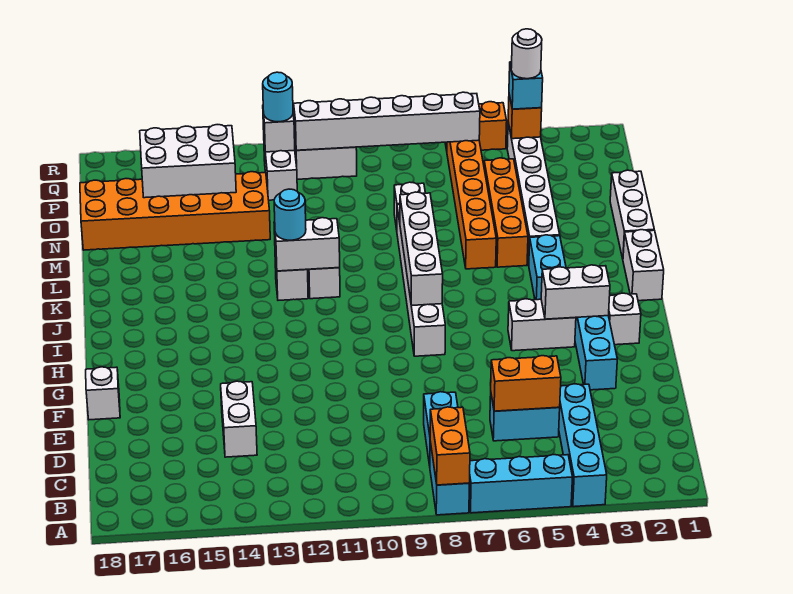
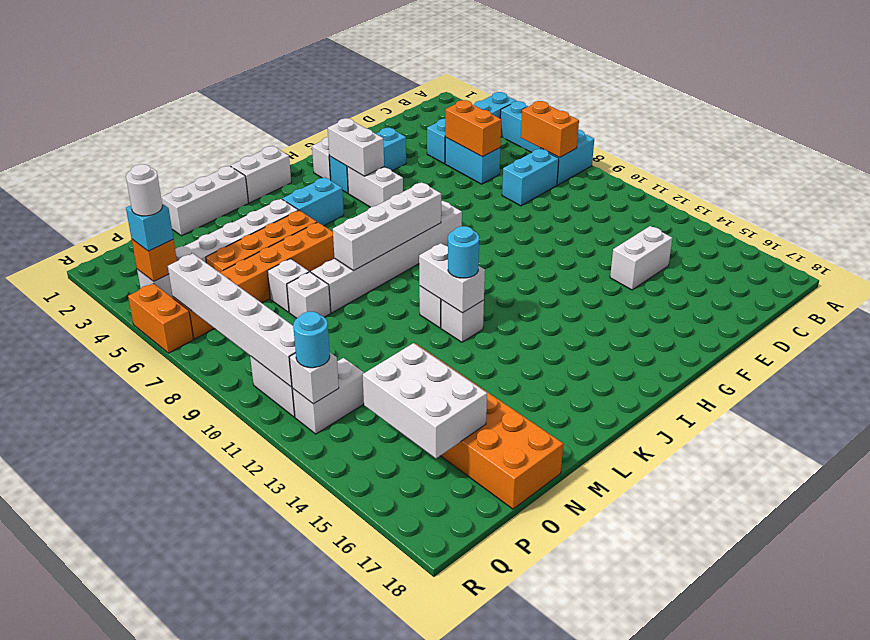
orange 1x2 brick [430,407,470,485] -> orange 1x2 brick turned to [521,101,579,157]
white 1x1 brick [86,367,120,420] -> white 1x1 brick moved to [267,259,309,312]

